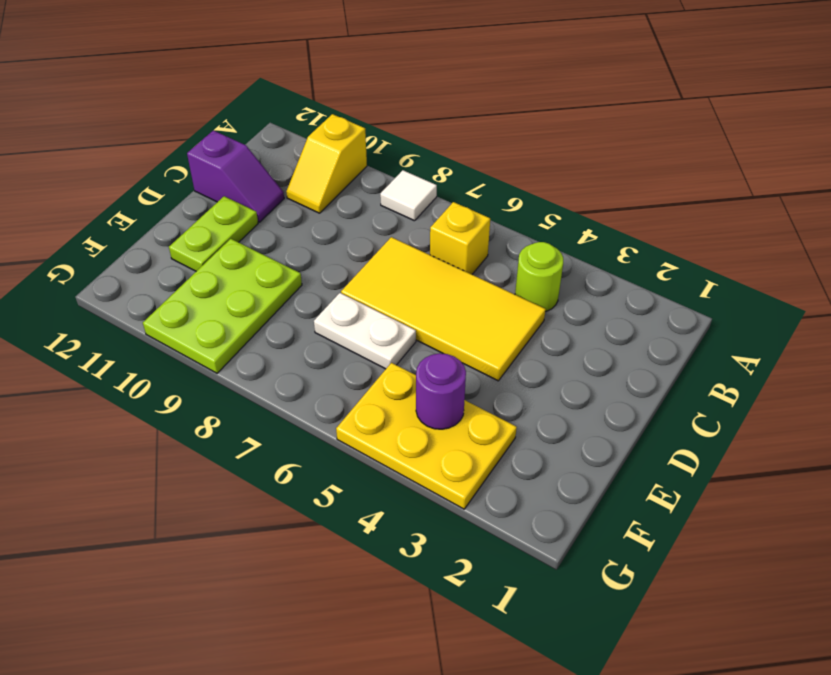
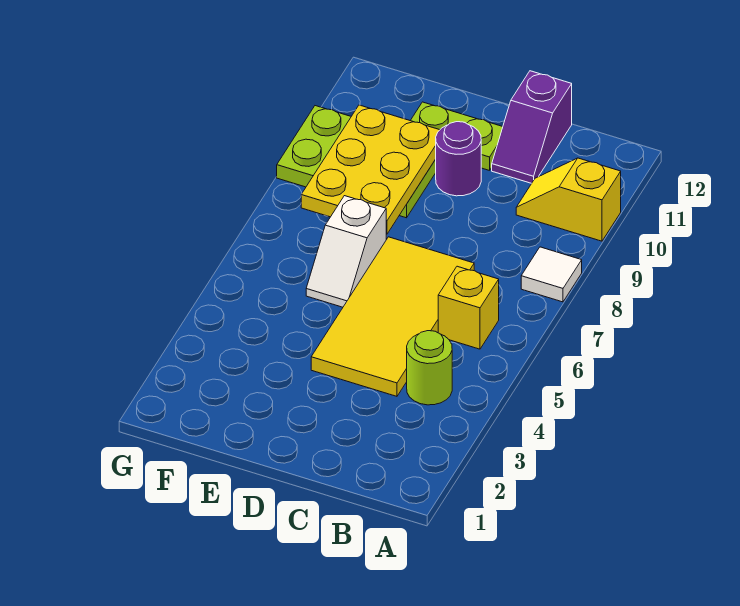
white 1x2 plate [314,293,416,369] -> white 1x2 slope [306,196,386,307]
yellow 2x3 plate [336,363,517,509] -> yellow 2x3 plate moved to [301,105,439,234]
purple 1x1 round brick [416,353,466,429] -> purple 1x1 round brick moved to [435,122,481,196]

